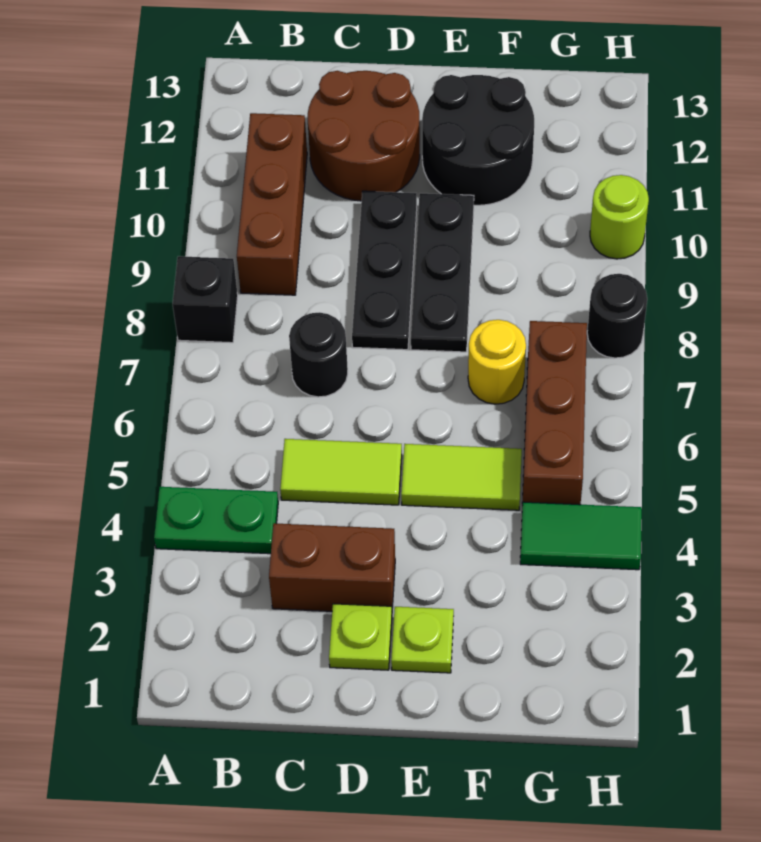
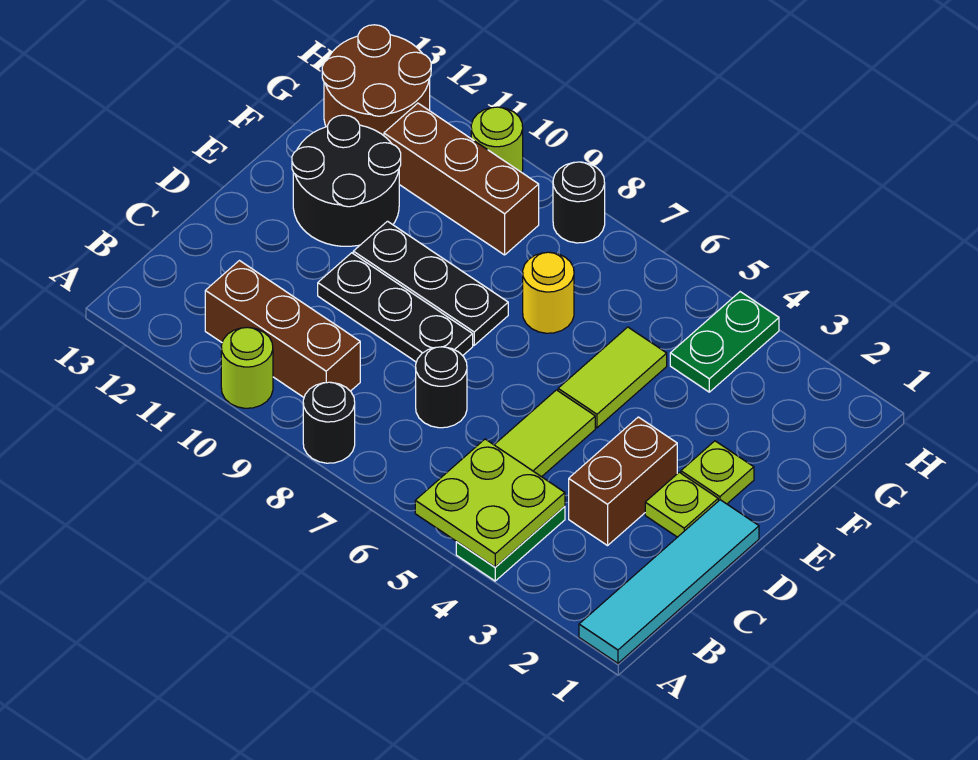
none -> cyan 1x4 tile [579,500,759,663]
none -> lime 2x2 plate [415,439,565,567]
black 1x1 brick [173,256,238,343] -> black 1x1 round brick [303,382,355,463]
none -> lime 1x1 round brick [221,327,273,408]
brown 2x2 round brick [308,71,420,201] -> brown 2x2 round brick moved to [322,25,431,136]
green 1x2 tile [520,502,642,570] -> green 1x2 plate [670,292,779,392]
brown 1x3 brick [522,321,587,505] -> brown 1x3 brick moved to [384,103,539,255]

